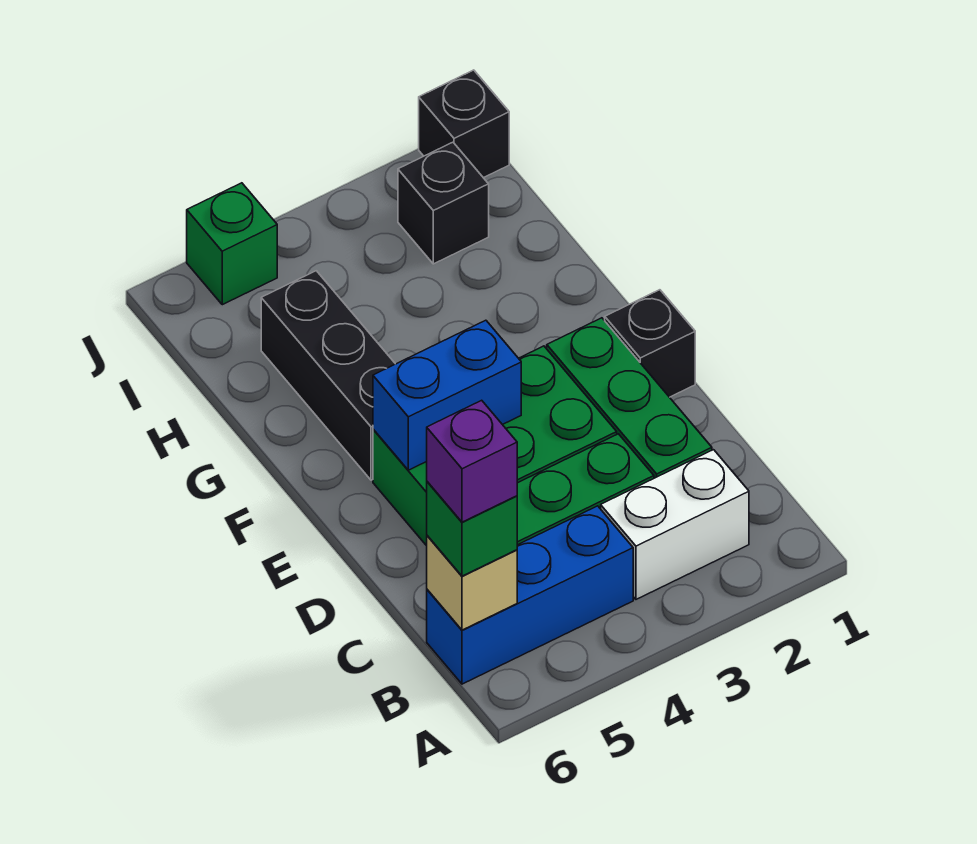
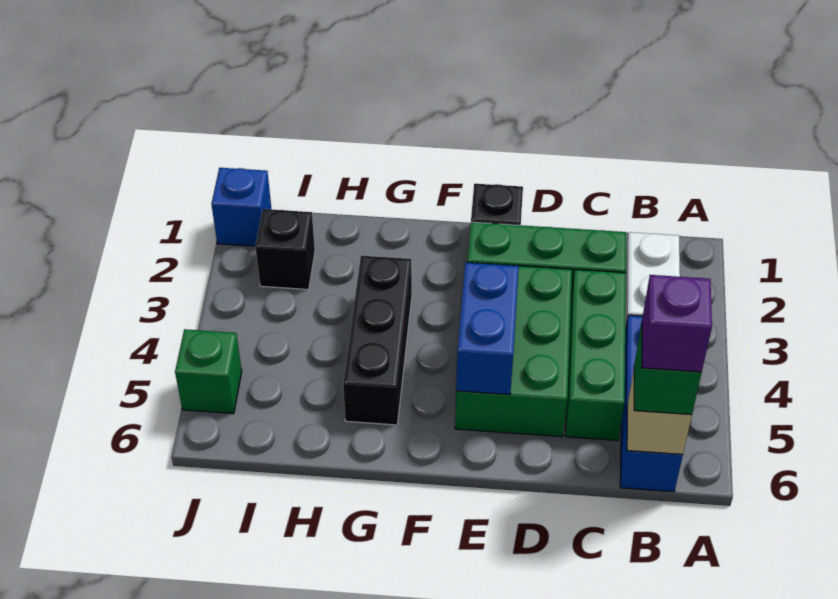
black 1x3 brick [261,271,395,480] -> black 1x3 brick turned to [343,256,412,425]
black 1x1 brick [419,70,509,178] -> blue 1x1 brick [211,168,272,246]

